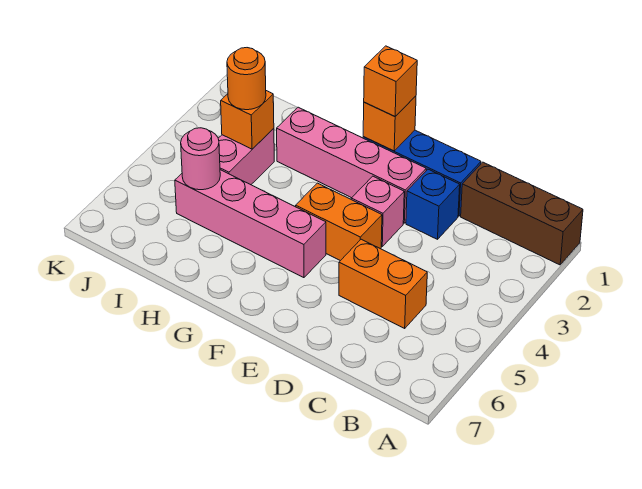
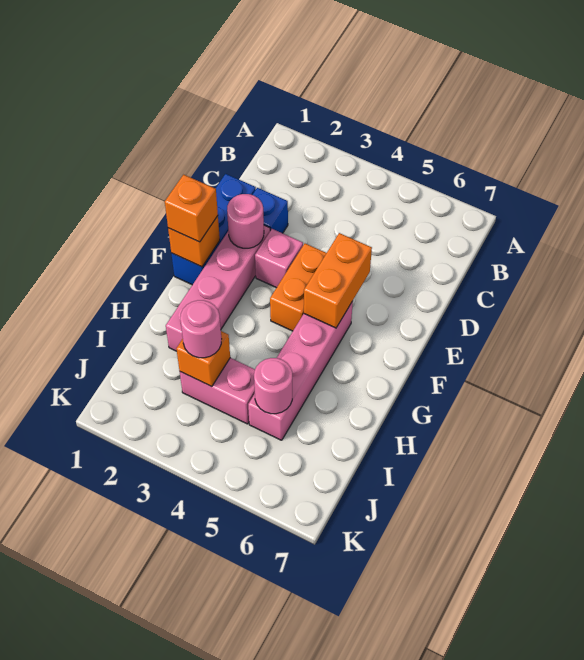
brown 1x3 brick [461,162,583,265] -> none
orange 1x2 brick [339,239,427,328] -> orange 1x2 brick moved to [304,233,372,328]
none -> pink 1x1 round brick [227,194,264,248]
orange 1x1 round brick [227,48,266,110] -> pink 1x1 round brick [180,300,221,358]

